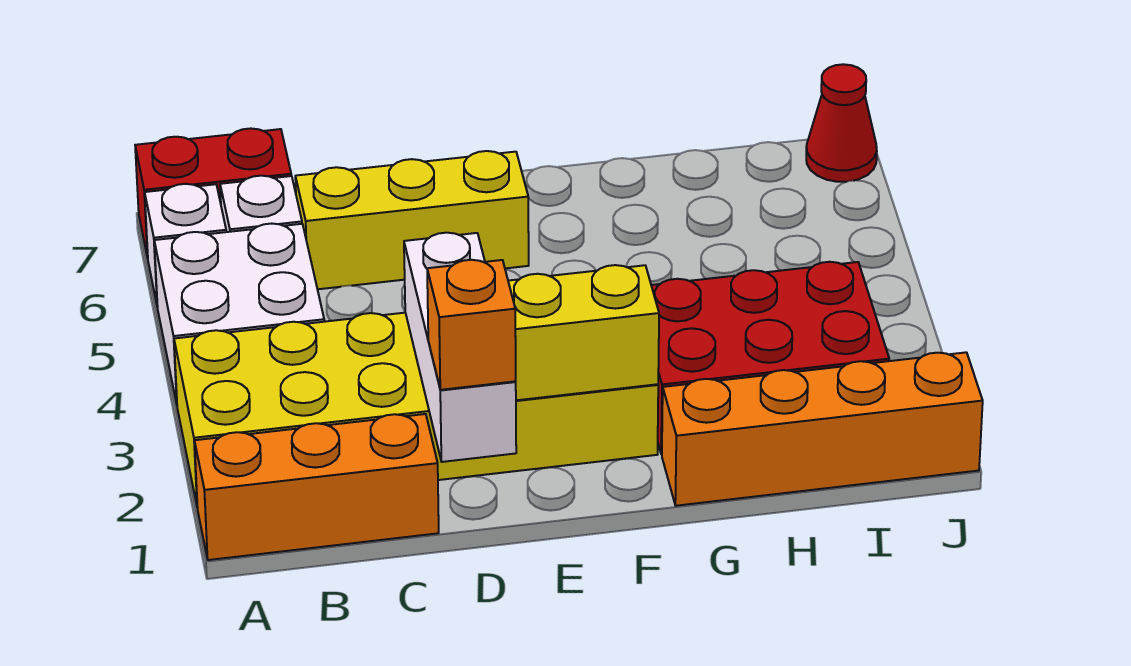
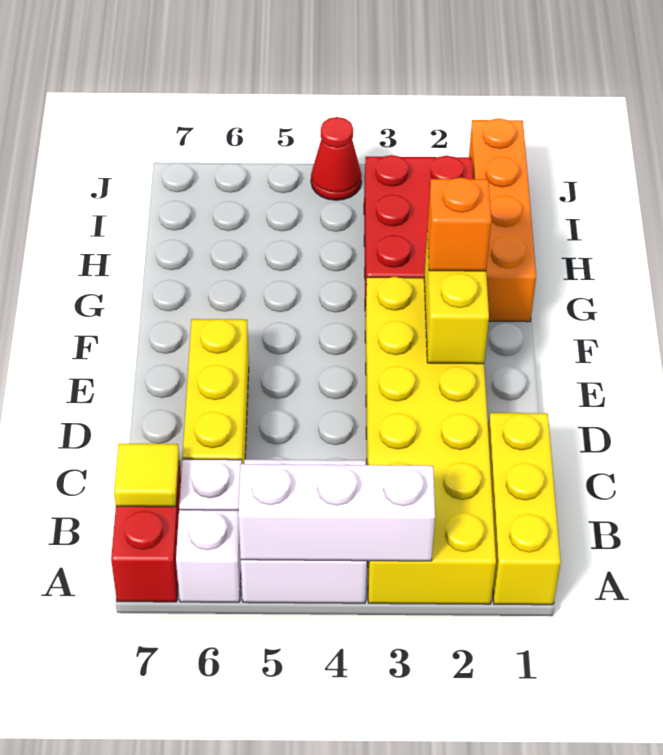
orange 1x3 brick [195,414,439,560] -> yellow 1x3 brick [488,413,561,605]
none -> yellow 1x1 tile [114,443,179,507]
white 1x3 brick [404,233,516,462] -> white 1x3 brick moved to [238,464,435,561]
orange 1x1 brick [427,260,516,390] -> orange 1x1 brick moved to [427,178,491,271]
red 1x1 cone [806,64,877,182] -> red 1x1 cone moved to [311,117,361,200]

